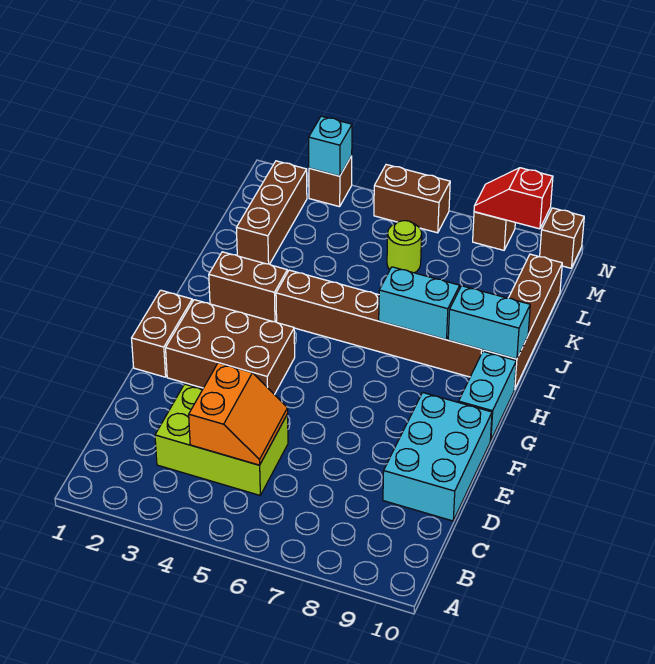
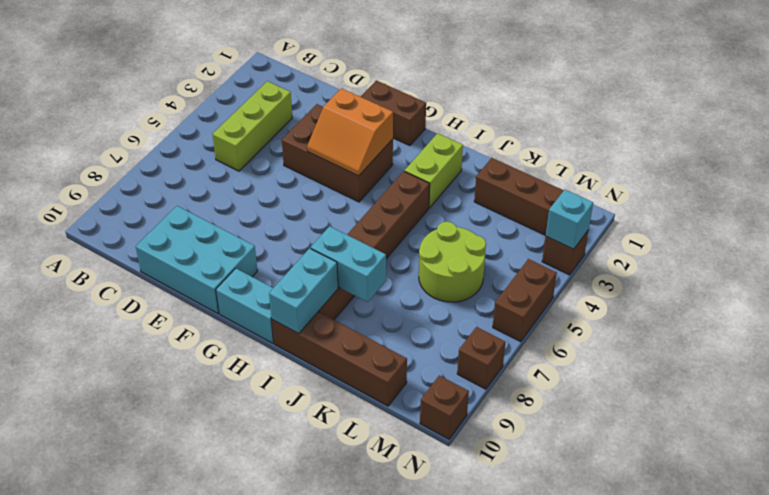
lime 2x3 brick [155,384,288,495] -> lime 1x3 brick [212,81,292,171]
orange 2x2 slope [189,363,288,465] -> orange 2x2 slope moved to [307,88,393,176]
brown 2x3 brick [166,300,295,395] -> brown 2x3 brick turned to [282,104,393,202]
brown 1x2 brick [209,252,287,322] -> lime 1x2 brick [405,133,463,208]
cyan 1x2 brick [379,267,460,339] -> cyan 1x2 brick turned to [311,226,386,302]
lime 1x1 round brick [387,221,422,273] -> lime 2x2 round brick [419,222,486,302]
red 1x2 slope [474,168,553,229] -> none

